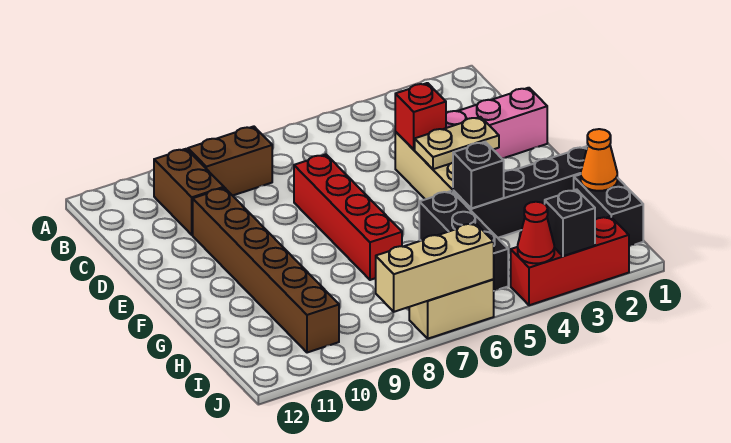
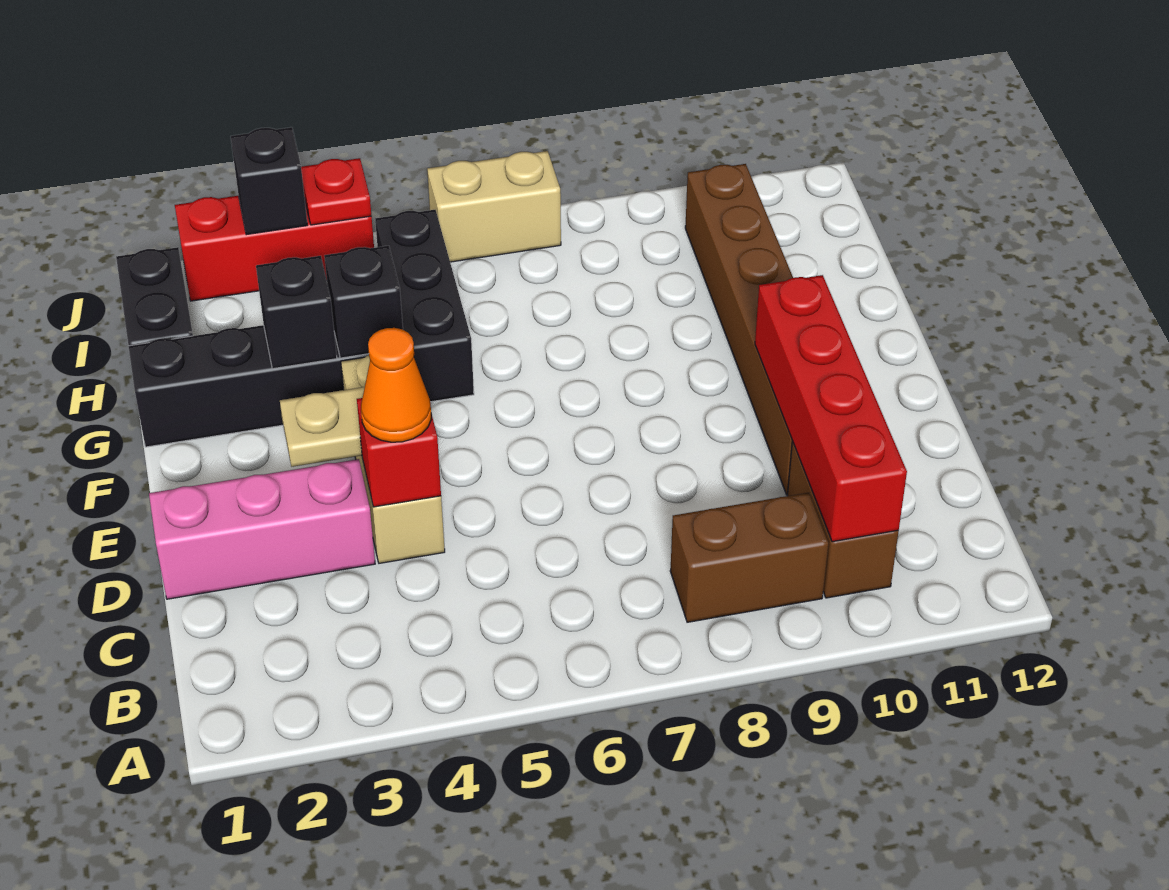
red 1x4 brick [294,155,402,280] -> red 1x4 brick moved to [755,275,907,542]
none -> black 1x1 brick [256,256,337,369]
orange 1x1 cone [581,129,617,191] -> orange 1x1 cone moved to [361,328,431,442]
red 1x1 cone [518,202,554,263] -> red 1x1 plate [301,158,371,225]
tan 1x3 brick [376,223,494,312] -> none

